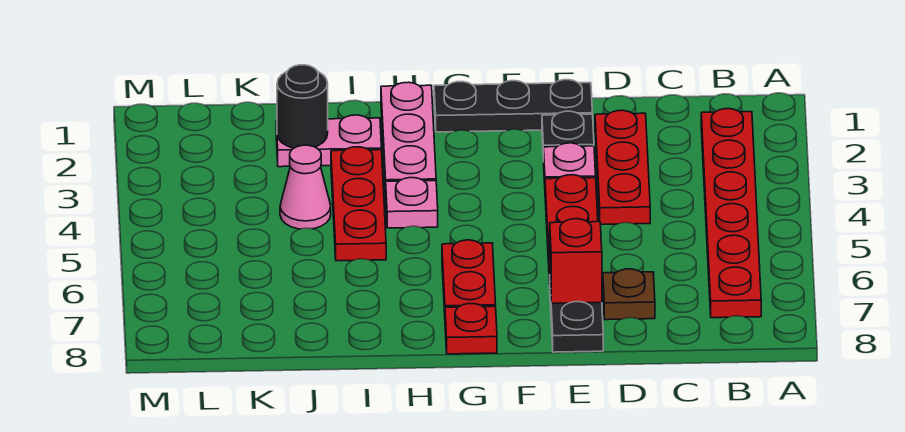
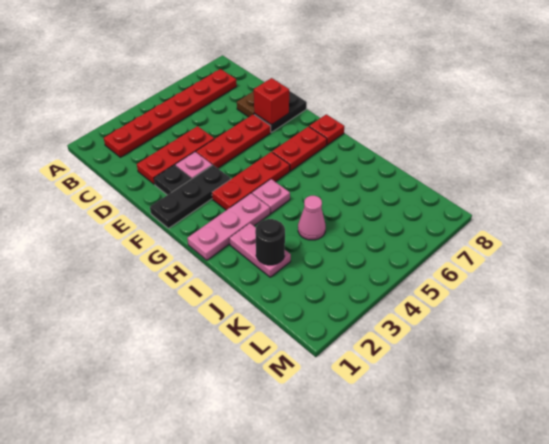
black 1x3 plate [434,80,592,132] -> black 1x3 plate turned to [150,165,231,228]
red 1x3 plate [331,147,386,261] -> red 1x3 plate moved to [212,152,290,210]

